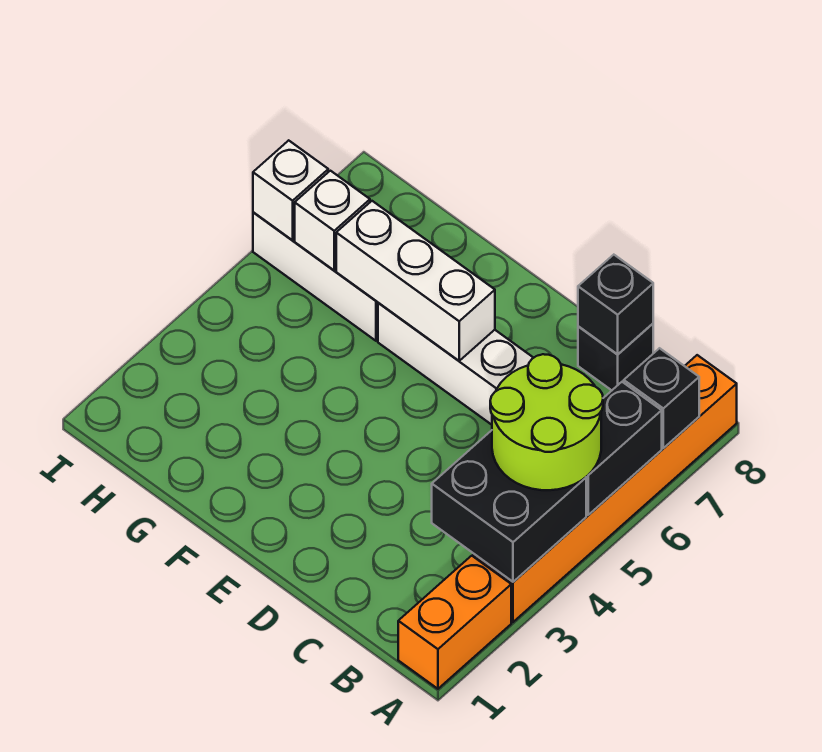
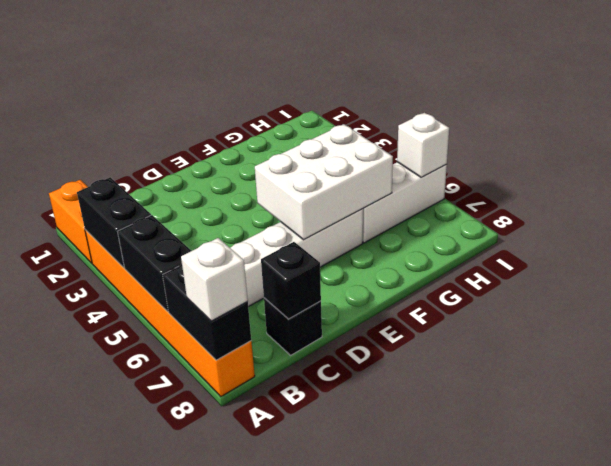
black 2x2 brick [432,430,586,582] -> black 1x2 brick [77,177,151,268]
lime 2x2 round brick [490,354,603,490] -> none
black 1x1 brick [624,348,699,448] -> black 1x2 brick [163,264,251,360]
white 1x3 brick [336,201,495,361] -> white 2x3 brick [255,124,393,240]
white 1x1 brick [295,171,370,270] -> white 1x1 brick moved to [181,238,248,321]

